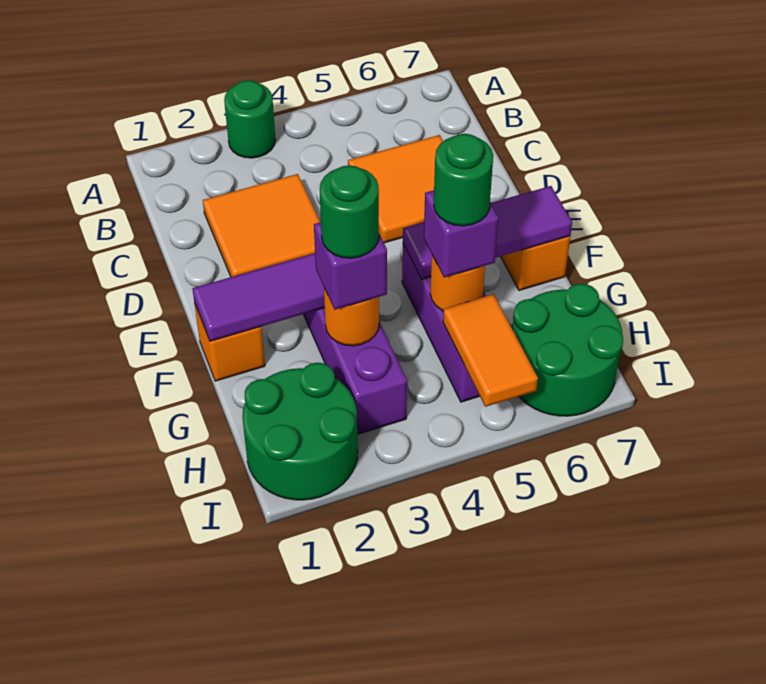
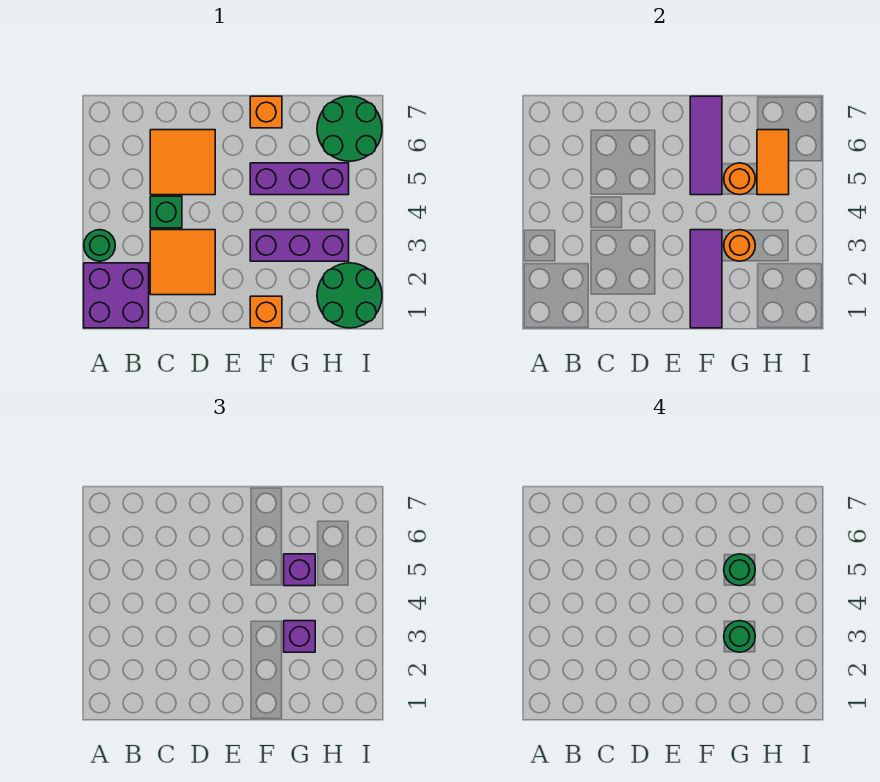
none -> purple 2x2 brick [84,263,149,328]
none -> green 1x1 brick [150,196,182,228]
orange 1x2 tile [443,294,538,407] -> orange 1x2 tile turned to [757,130,789,195]

